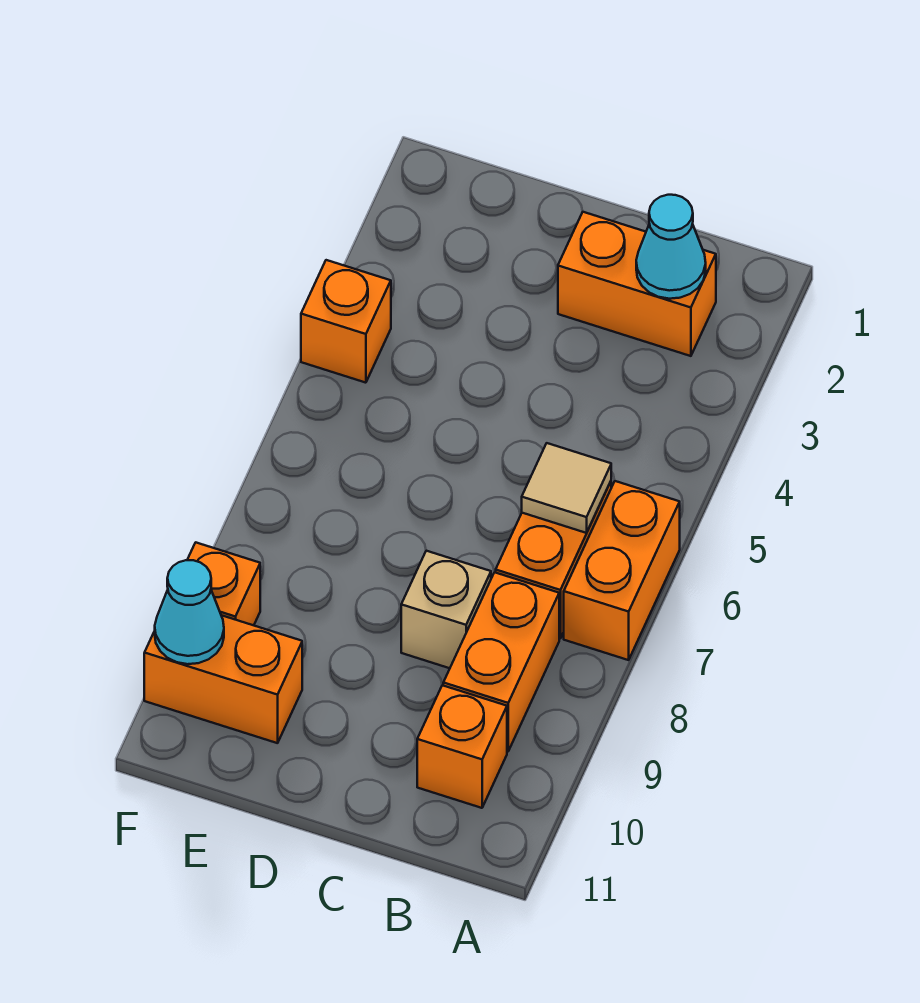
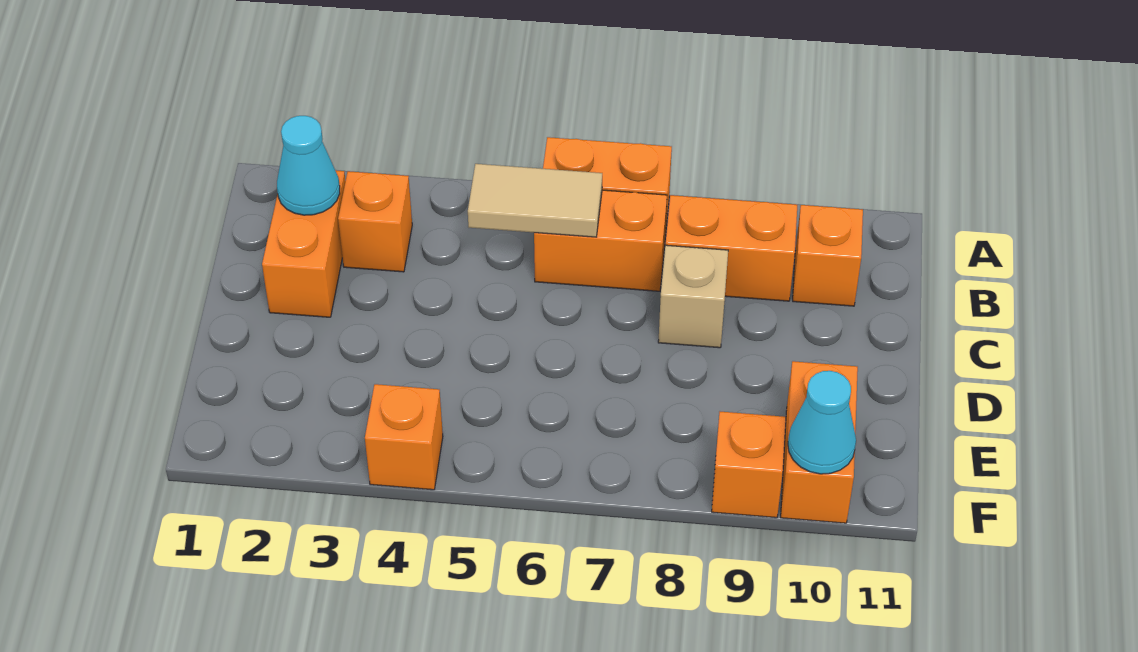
none -> orange 1x1 brick [338,171,412,272]
tan 1x1 tile [522,443,611,533] -> tan 1x2 tile [468,164,602,237]

